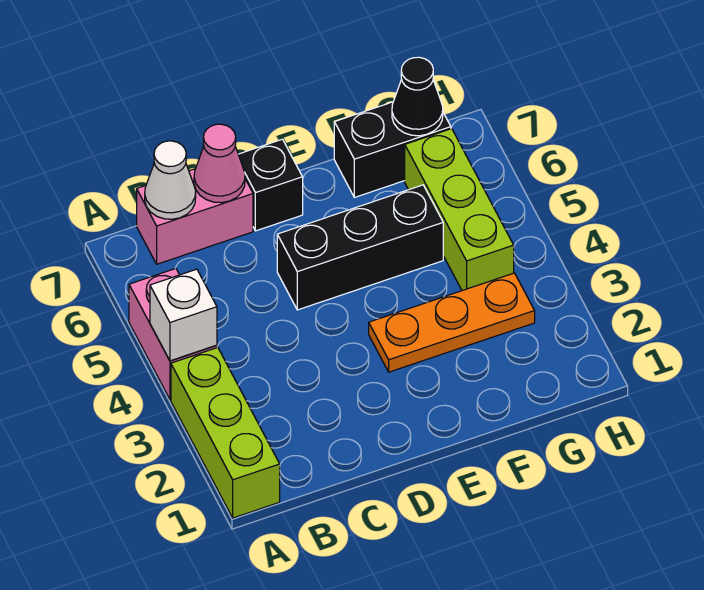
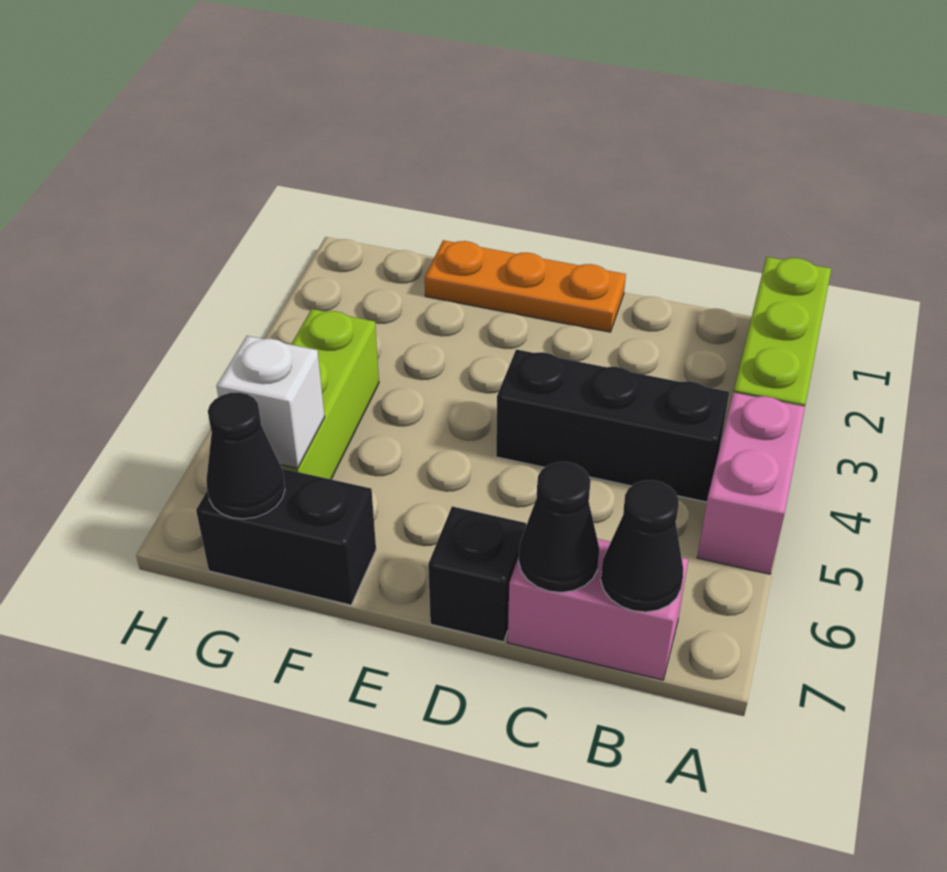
white 1x1 brick [150,269,217,361] -> white 1x1 brick moved to [216,336,325,468]
white 1x1 cone [145,141,196,219] -> black 1x1 cone [601,480,683,612]
pink 1x1 cone [194,124,245,203] -> black 1x1 cone [519,462,600,593]
black 1x3 brick [277,185,443,310] -> black 1x3 brick moved to [496,349,729,502]
orange 1x3 plate [369,273,535,372] -> orange 1x3 plate moved to [425,240,626,332]

